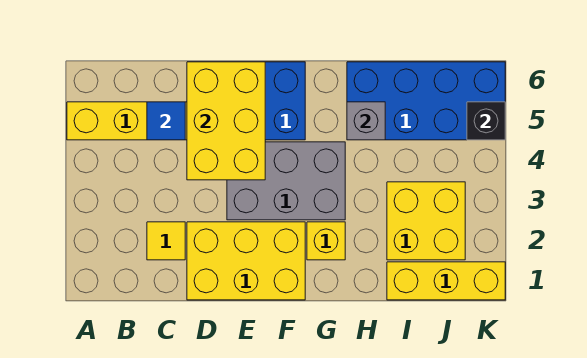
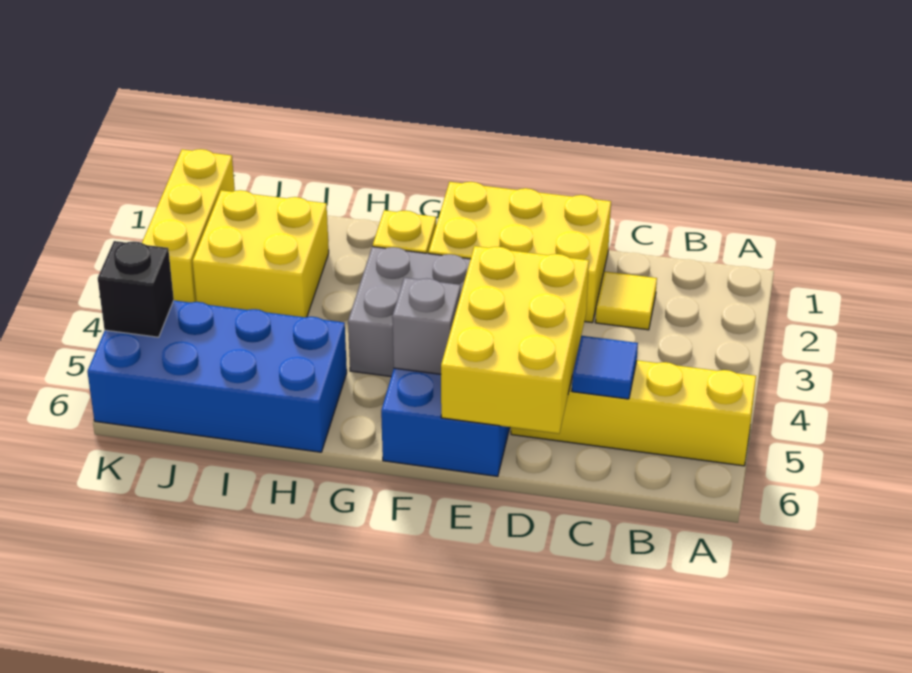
grey 1x1 brick [347,102,385,140] -> grey 1x1 brick moved to [392,278,460,374]
yellow 1x3 brick [387,262,505,300] -> yellow 1x3 brick turned to [142,149,235,303]

